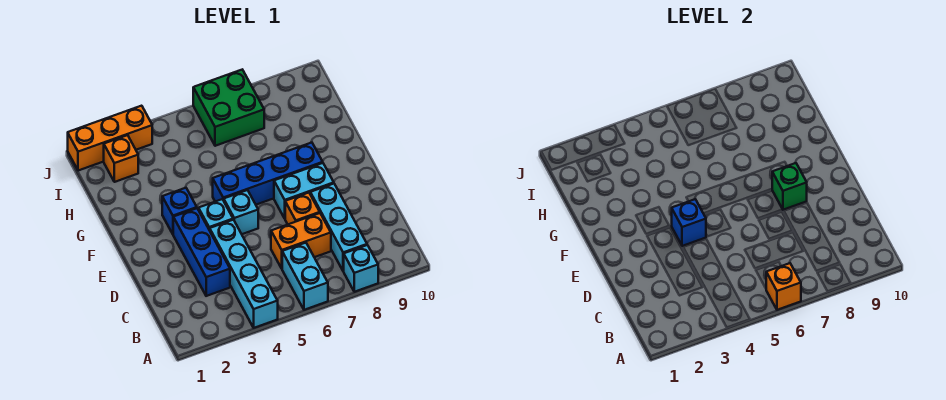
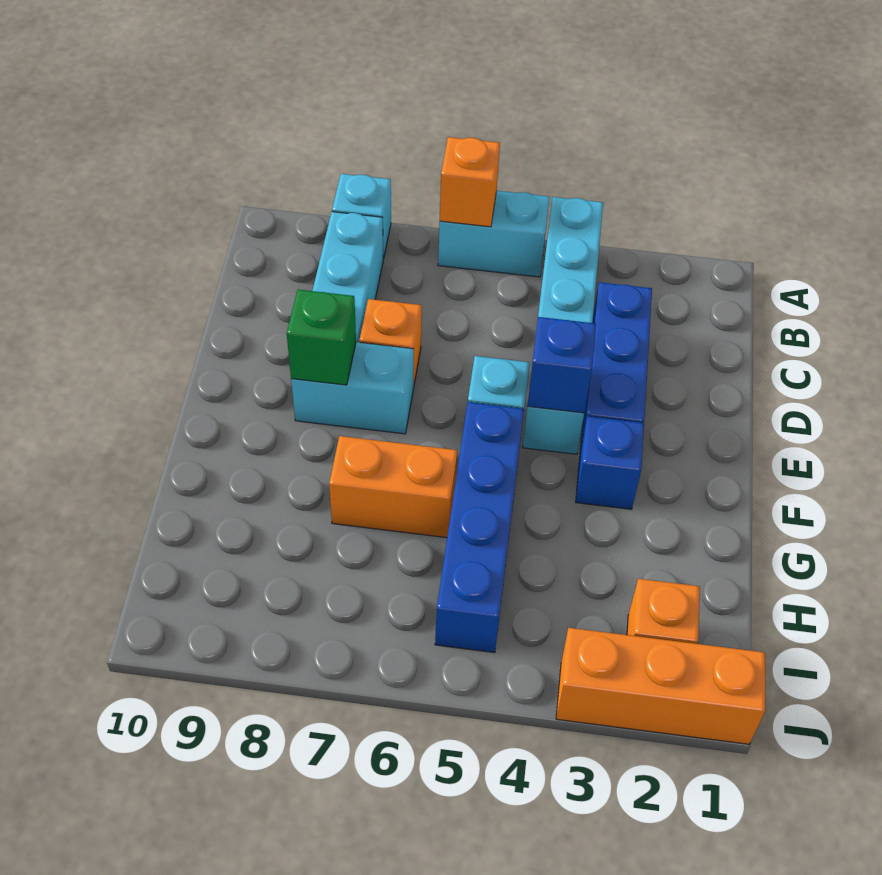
cyan 1x2 brick [282,243,328,310] -> cyan 1x2 brick turned to [438,191,550,277]
orange 1x2 brick [271,213,331,268] -> orange 1x2 brick moved to [329,436,457,538]
blue 1x4 brick [213,142,323,205] -> blue 1x4 brick turned to [435,402,524,653]
green 2x2 brick [193,70,264,146] -> none

